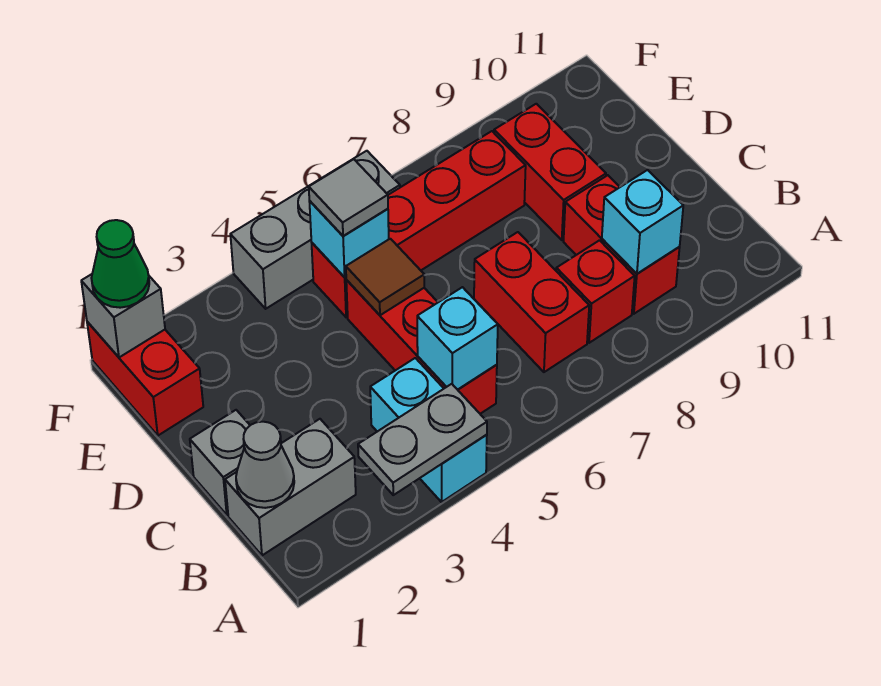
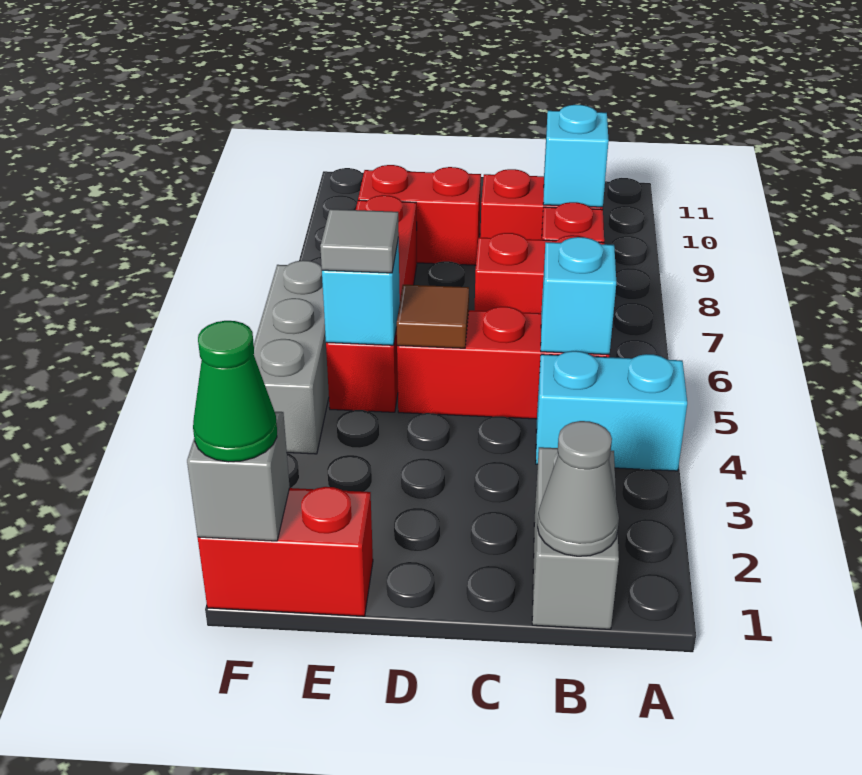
grey 1x2 plate [358,384,487,495] -> none
grey 1x1 brick [190,410,250,515] -> none

